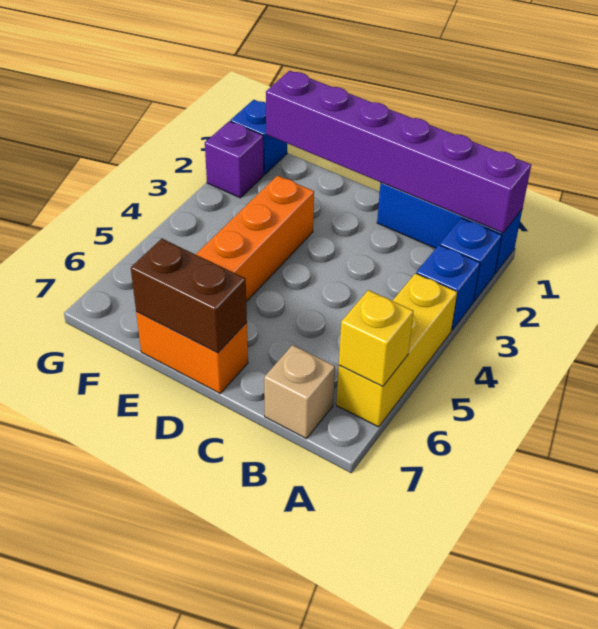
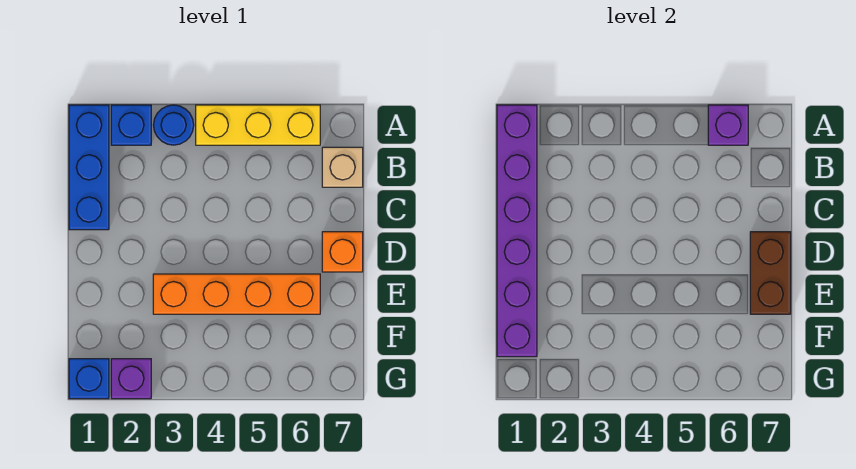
blue 1x1 brick [416,245,480,331] -> blue 1x1 round brick [154,105,194,145]
yellow 1x1 brick [339,290,414,386] -> purple 1x1 brick [708,105,748,145]
orange 1x2 brick [136,312,248,393] -> orange 1x1 brick [322,232,363,272]

